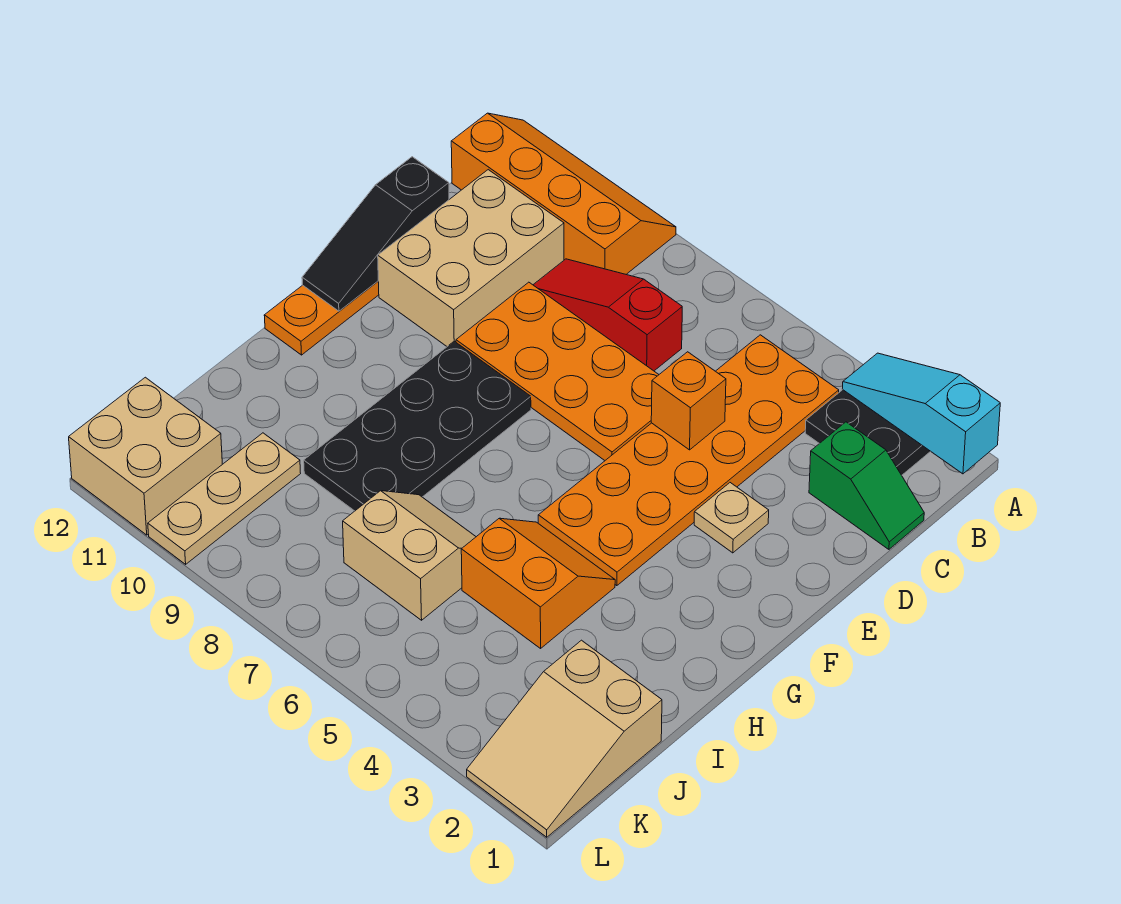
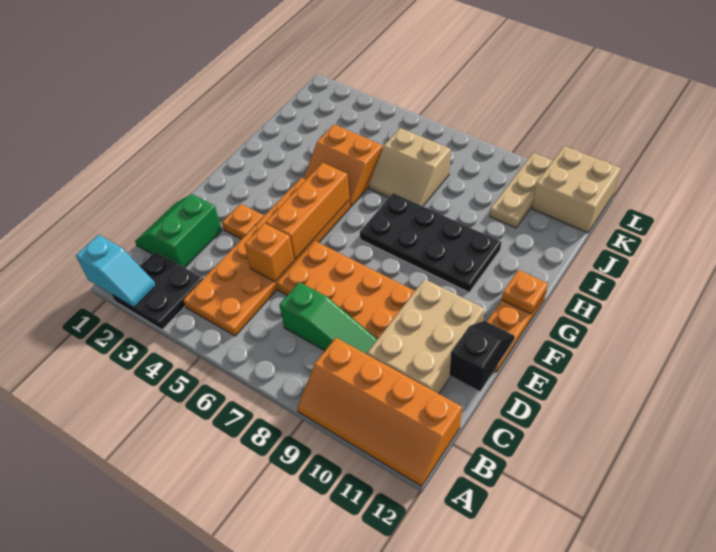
cyan 1x3 slope [843,353,1000,474] -> cyan 1x2 slope [76,235,156,307]
green 1x2 slope [809,422,924,549] -> green 2x2 slope [135,194,222,268]
red 1x3 slope [533,259,682,371] -> green 1x3 slope [279,282,377,354]
black 1x3 slope [302,157,449,311] -> black 1x2 slope [449,321,515,391]
tan 1x1 plate [694,483,769,553] -> orange 1x1 plate [222,204,264,239]
none -> orange 1x3 brick [265,163,349,260]
black 2x4 plate [304,341,531,511] -> black 2x4 plate turned to [360,193,501,292]
none -> orange 1x1 plate [502,270,548,314]
tan 2x3 slope [467,640,662,837] -> none

